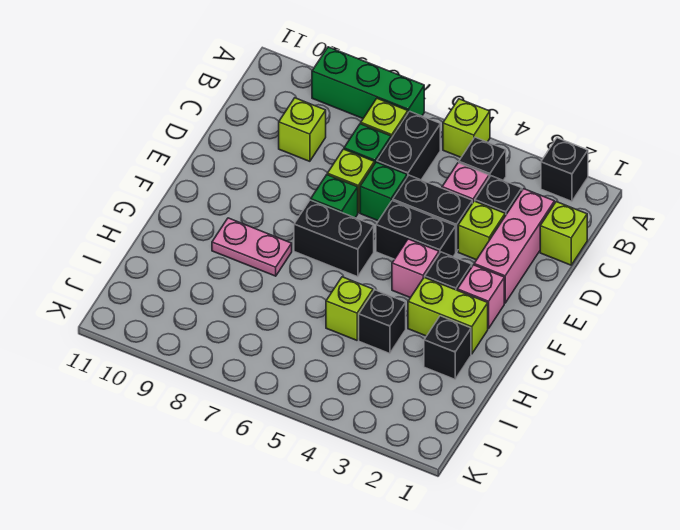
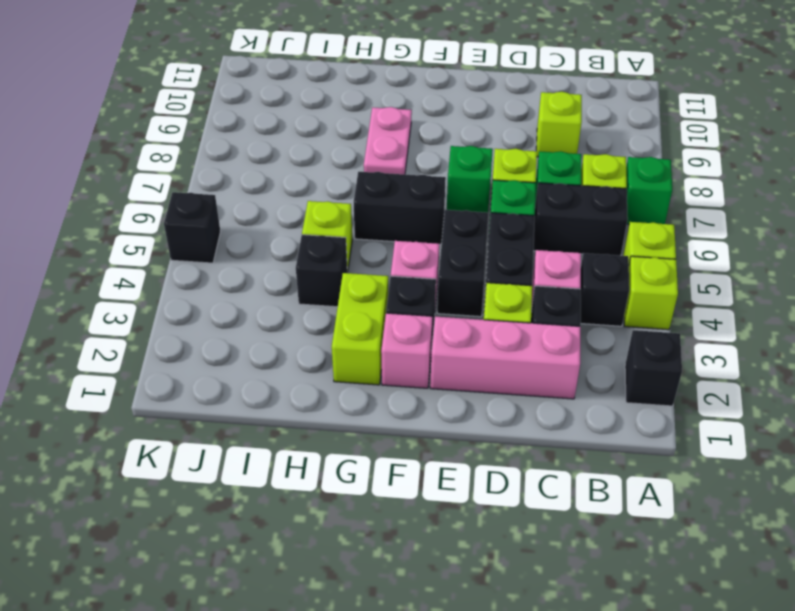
green 1x3 brick [312,47,424,118] -> green 1x1 brick [626,157,672,224]
lime 1x1 brick [540,202,587,265] -> lime 1x1 brick moved to [624,256,678,330]
black 1x2 brick [294,200,374,277] -> black 1x2 brick turned to [354,172,446,245]
black 1x1 brick [424,316,471,379] -> black 1x1 brick moved to [164,192,221,263]

